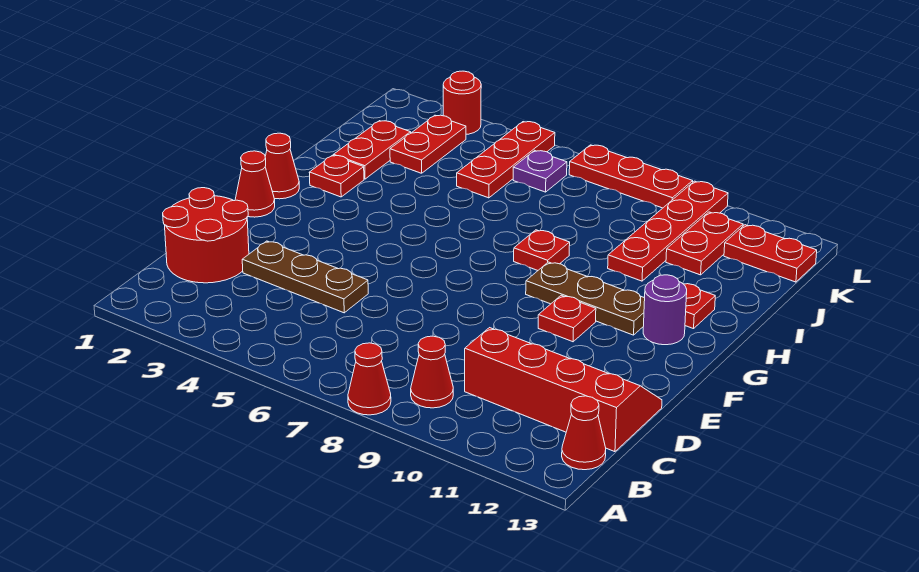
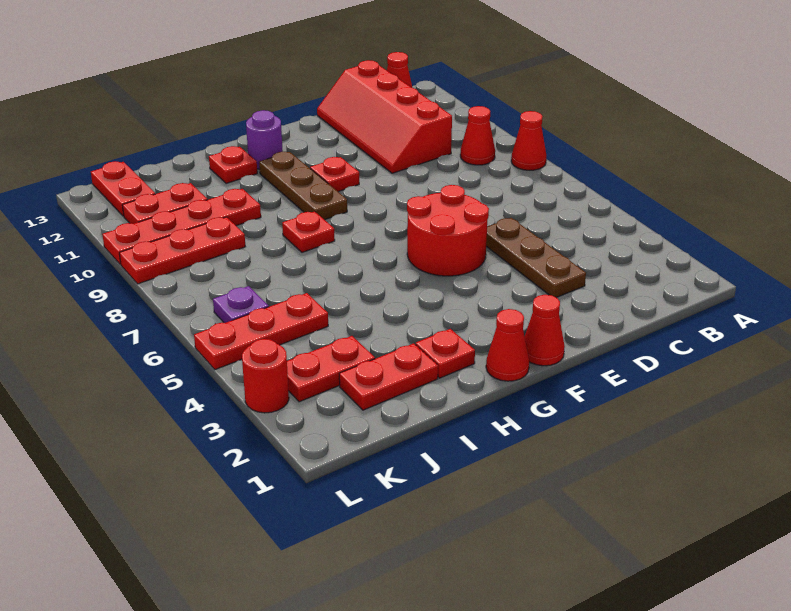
red 2x2 round brick [163,188,249,283] -> red 2x2 round brick moved to [407,185,489,276]
red 1x3 plate [569,145,693,208] -> red 1x3 plate turned to [119,217,245,284]

